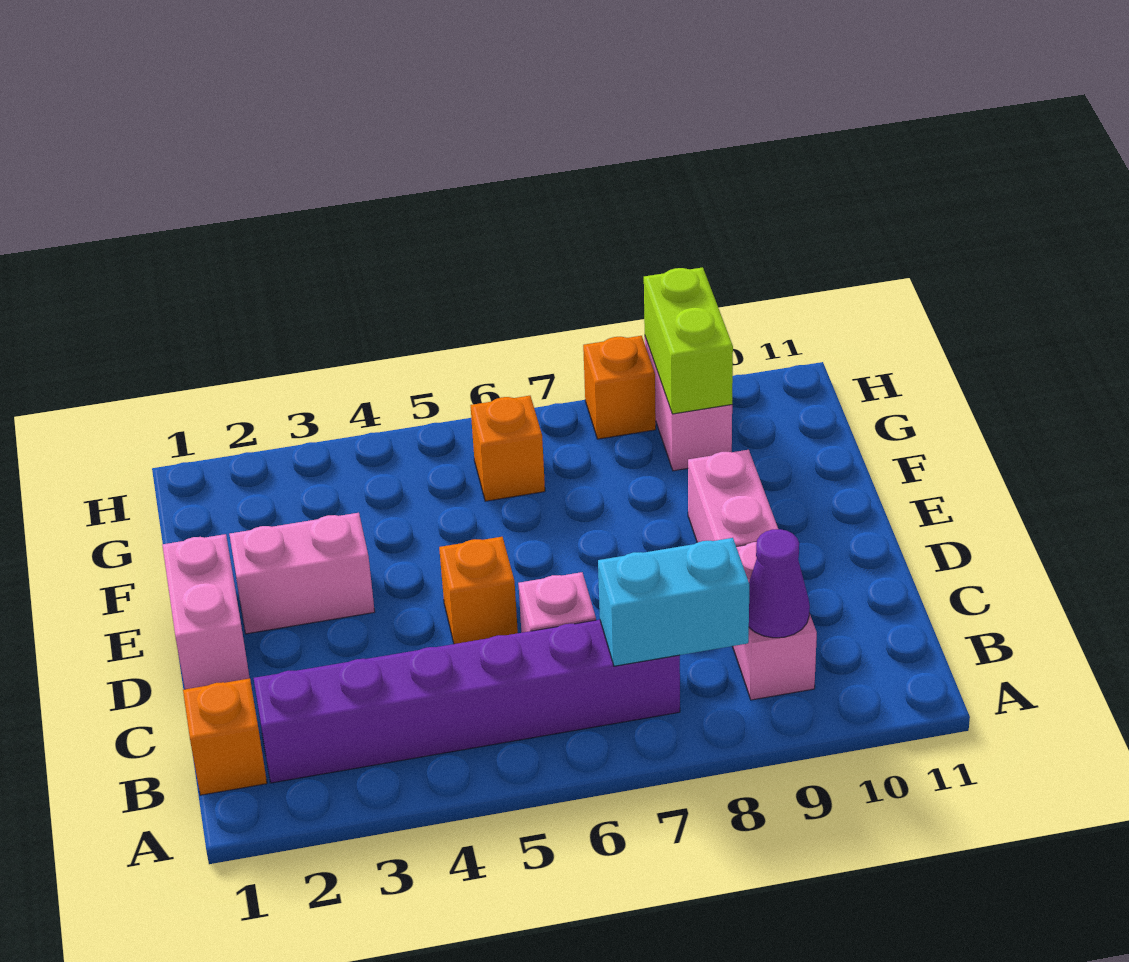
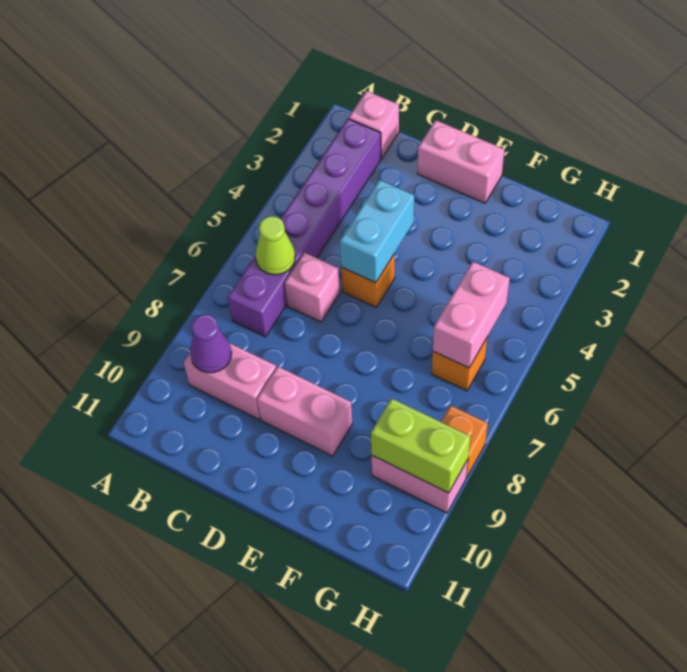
orange 1x1 brick [183,678,267,795] -> pink 1x1 brick [349,91,399,158]
none -> lime 1x1 cone [256,216,295,275]
cyan 1x2 brick [598,538,749,666] -> cyan 1x2 brick moved to [340,180,414,283]
pink 1x2 brick [229,513,375,634] -> pink 1x2 brick moved to [433,262,510,368]

